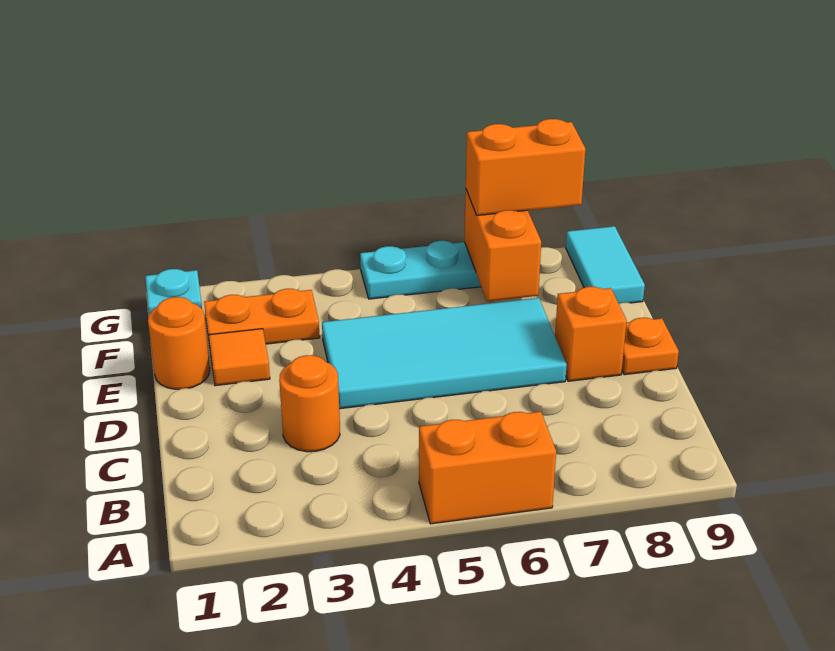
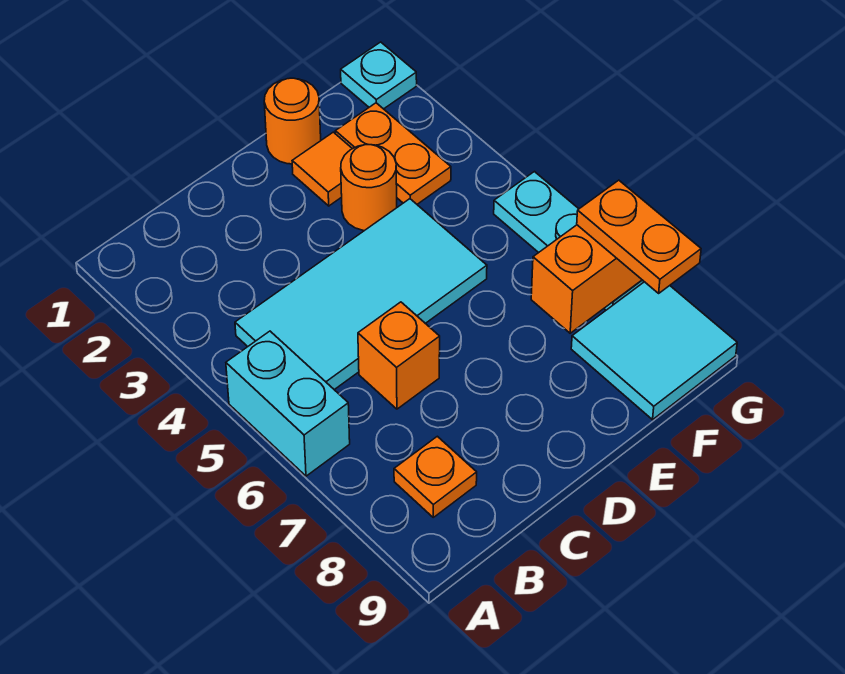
orange 1x2 brick [419,412,556,524] -> cyan 1x2 brick [226,331,350,476]
orange 1x1 round brick [279,355,340,452] -> orange 1x1 round brick moved to [341,145,397,231]
cyan 2x4 tile [322,298,567,409] -> cyan 2x4 tile turned to [235,199,487,390]
orange 1x1 brick [555,287,627,381] -> orange 1x1 brick moved to [358,302,440,409]
orange 1x1 plate [622,318,679,375] -> orange 1x1 plate moved to [394,436,477,517]
cyan 1x2 tile [566,226,645,303] -> cyan 2x2 tile [571,282,737,420]
orange 1x2 brick [466,119,586,215] -> orange 1x2 plate [577,180,701,293]

